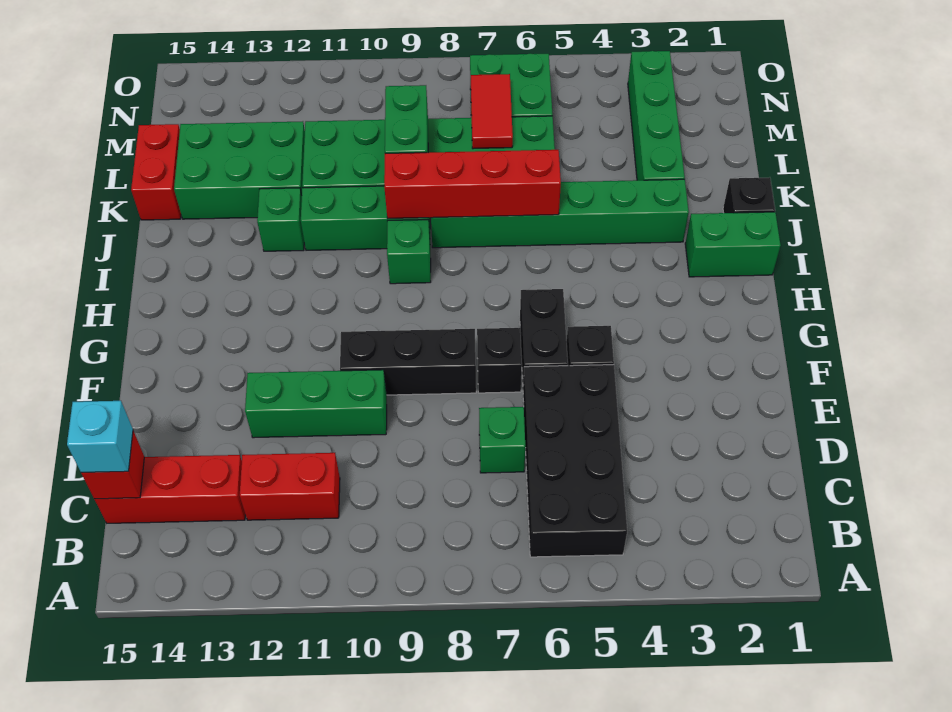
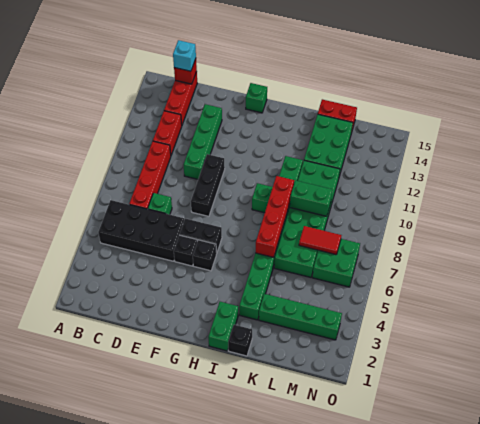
none -> red 1x4 brick [129,141,171,209]
green 1x3 brick [245,370,387,438] -> green 1x4 brick [184,104,222,179]
black 1x1 brick [477,328,522,393] -> black 1x1 brick moved to [193,240,216,271]
green 1x1 brick [257,188,304,251] -> green 1x1 brick moved to [246,83,267,113]

